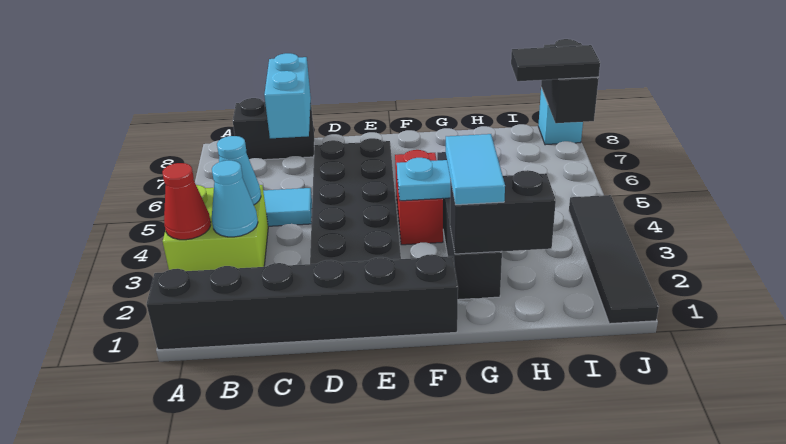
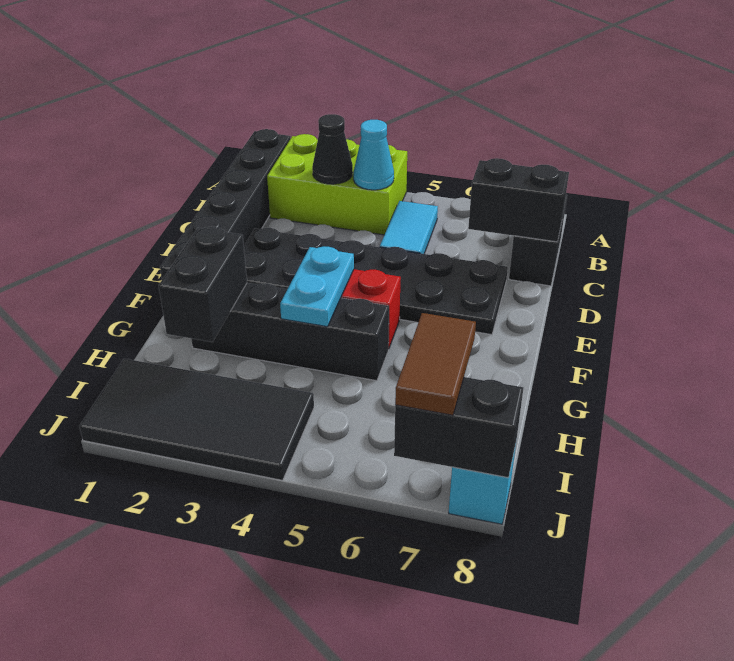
lime 2x2 brick [163,185,268,271] -> lime 2x3 brick [267,134,407,235]
red 1x1 cone [162,163,211,240] -> none
cyan 1x1 cone [212,160,258,237] -> black 1x1 cone [312,114,353,184]
cyan 1x2 brick [264,53,311,138] -> black 1x2 brick [468,158,569,242]
cyan 1x2 tile [446,134,505,205] -> none
black 1x2 tile [511,45,600,81] -> brown 1x2 tile [395,313,476,415]
black 1x4 tile [569,195,659,324] -> black 2x4 tile [79,359,314,480]

